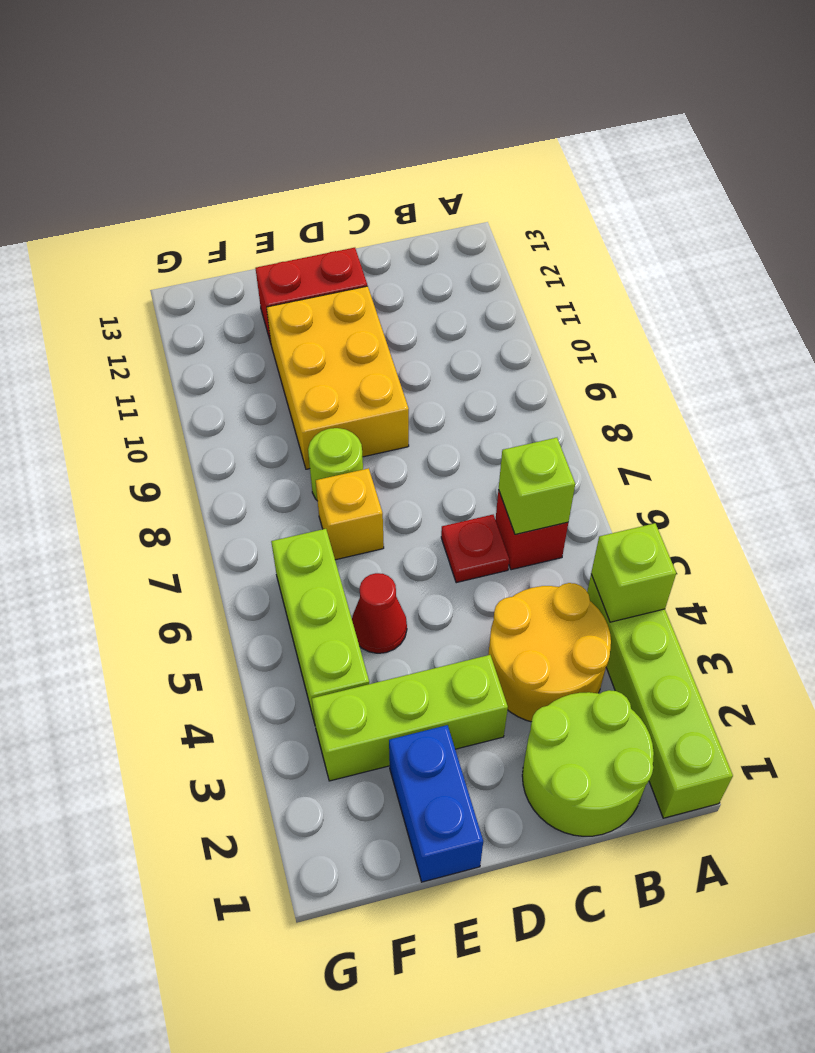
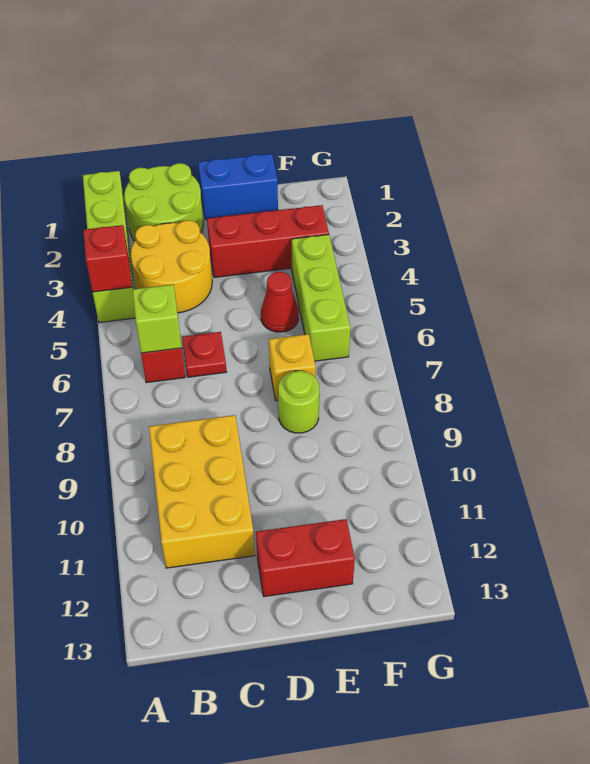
lime 1x1 brick [591,523,676,622] -> red 1x1 brick [83,225,132,292]
lime 1x3 brick [312,655,508,781] -> red 1x3 brick [207,205,329,278]
yellow 2x3 brick [267,286,409,469] -> yellow 2x3 brick moved to [149,415,255,568]
blue 1x2 brick [389,725,483,882] -> blue 1x2 brick turned to [198,154,278,220]

